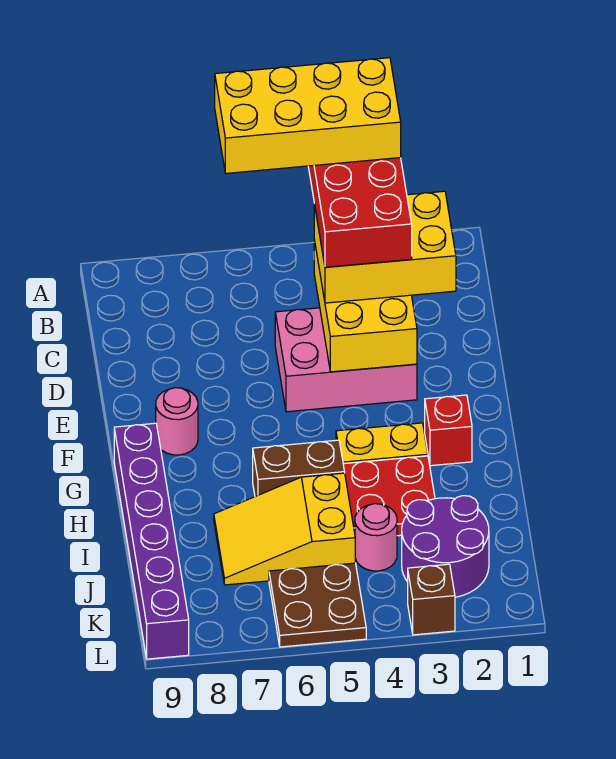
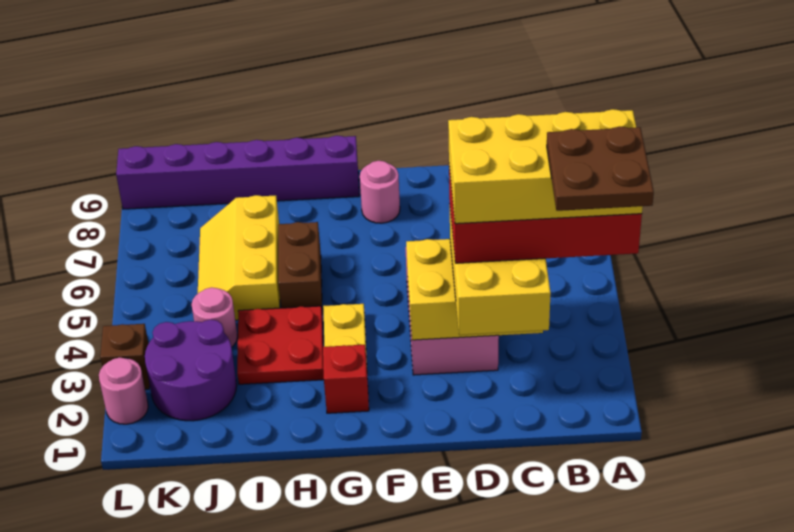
yellow 2x4 brick [215,58,401,173] -> yellow 2x4 brick turned to [448,109,643,224]
yellow 2x3 slope [214,473,355,585] -> yellow 2x3 slope turned to [198,195,280,320]
brown 2x2 plate [269,563,366,647] -> brown 2x2 plate moved to [547,127,654,211]
none -> pink 1x1 round brick [99,357,148,424]

